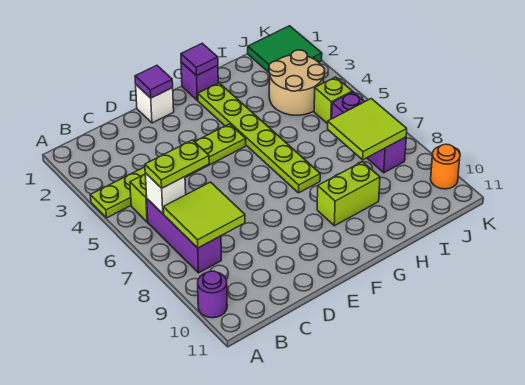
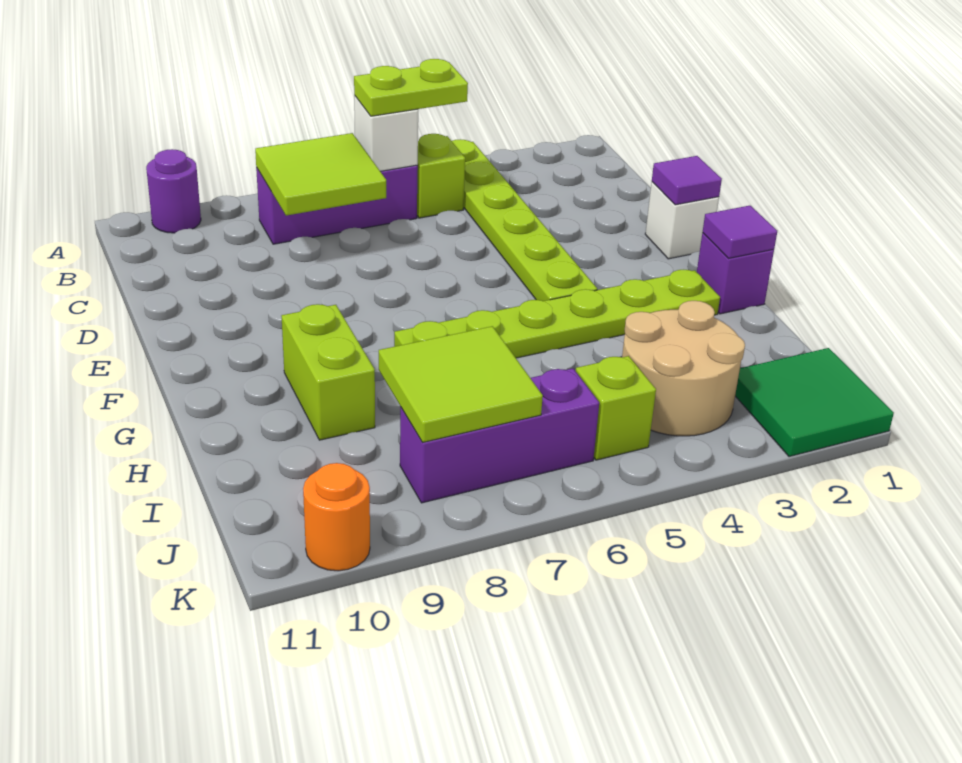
lime 1x2 plate [145,140,209,188] -> lime 1x2 plate turned to [354,59,468,116]

